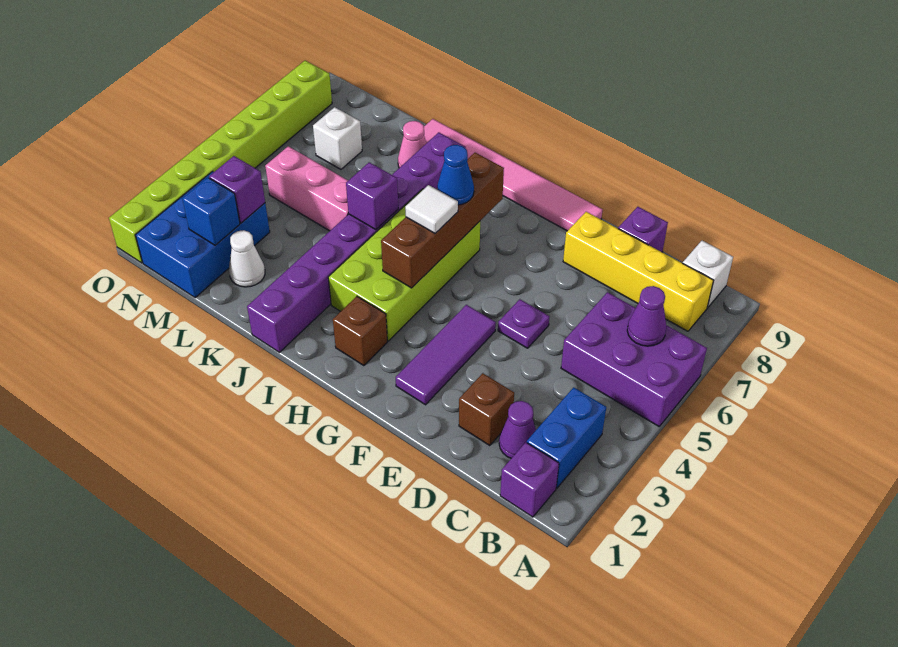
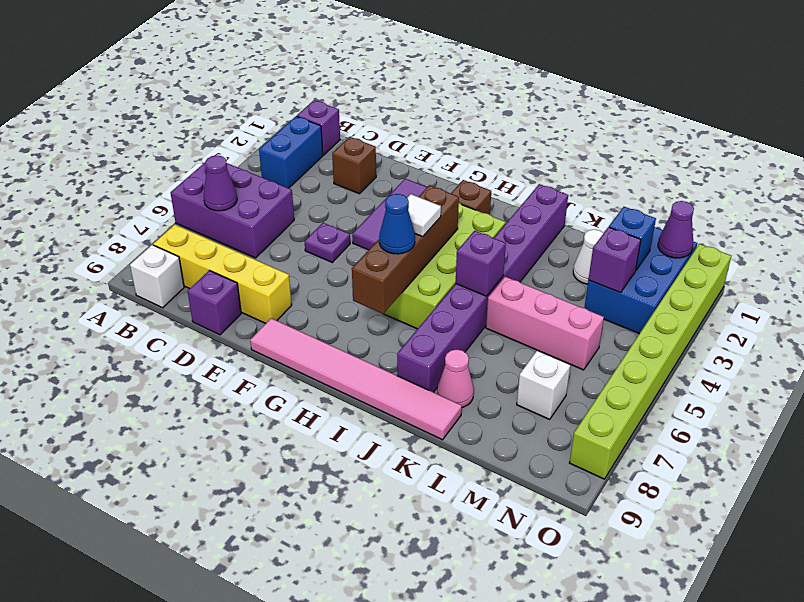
purple 1x1 cone [499,401,536,458] -> purple 1x1 cone moved to [658,201,694,258]

